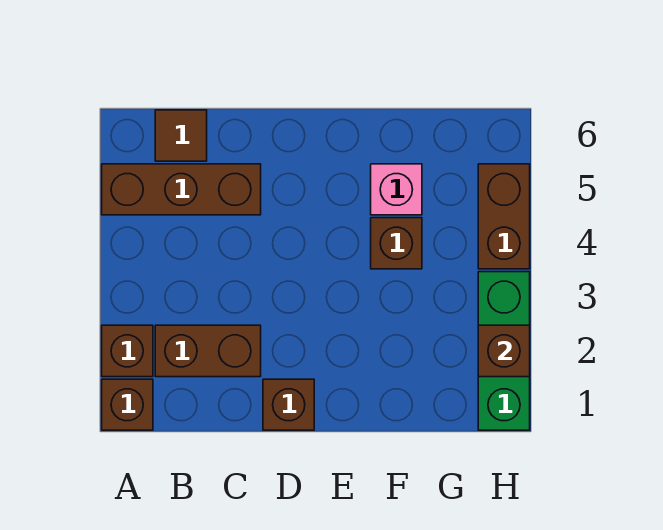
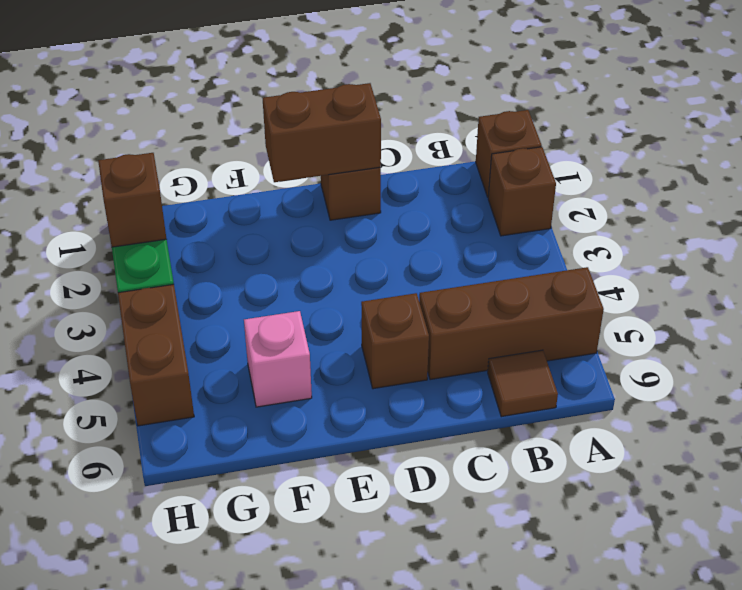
brown 1x2 brick [155,325,261,377] -> brown 1x2 brick moved to [263,83,381,182]
brown 1x1 brick [371,218,422,269] -> brown 1x1 brick moved to [361,293,429,389]

